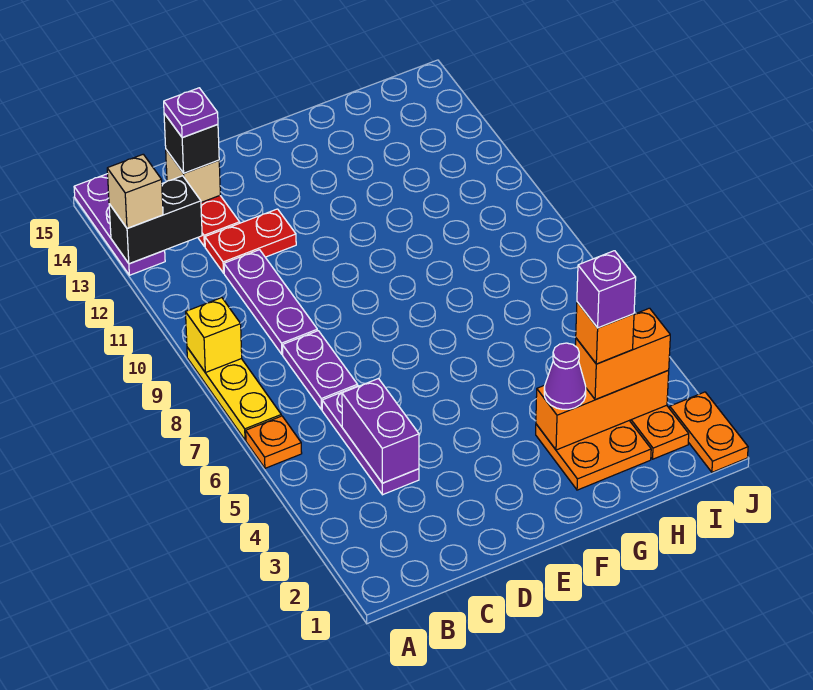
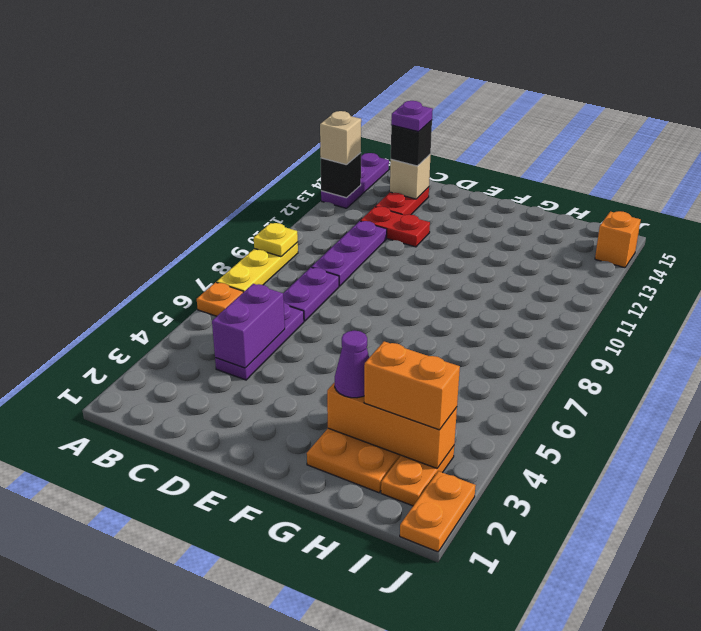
yellow 1x1 brick [186,298,242,373] -> yellow 1x1 plate [254,223,298,257]
black 1x2 brick [109,176,202,264] -> black 1x1 brick [321,153,361,198]
orange 1x1 brick [576,302,634,364] -> orange 1x1 brick moved to [595,211,641,268]
purple 1x1 brick [577,251,636,328] -> none

